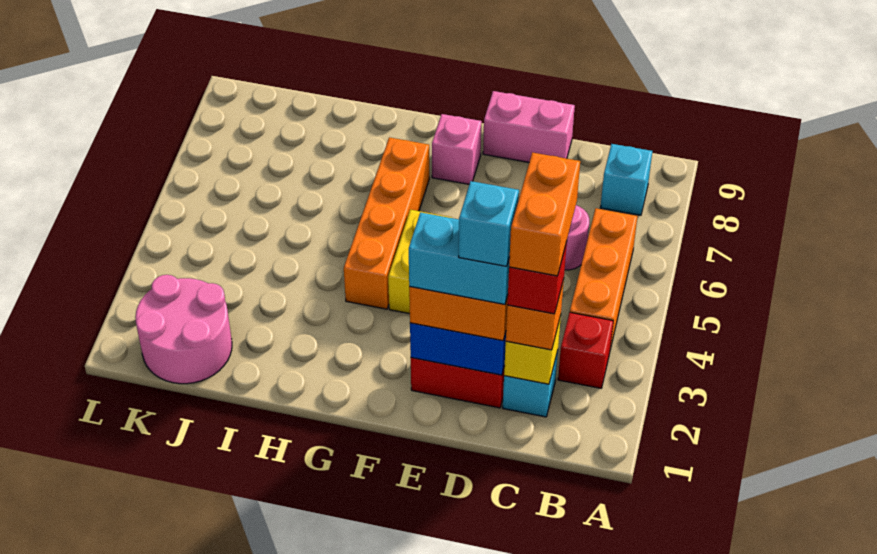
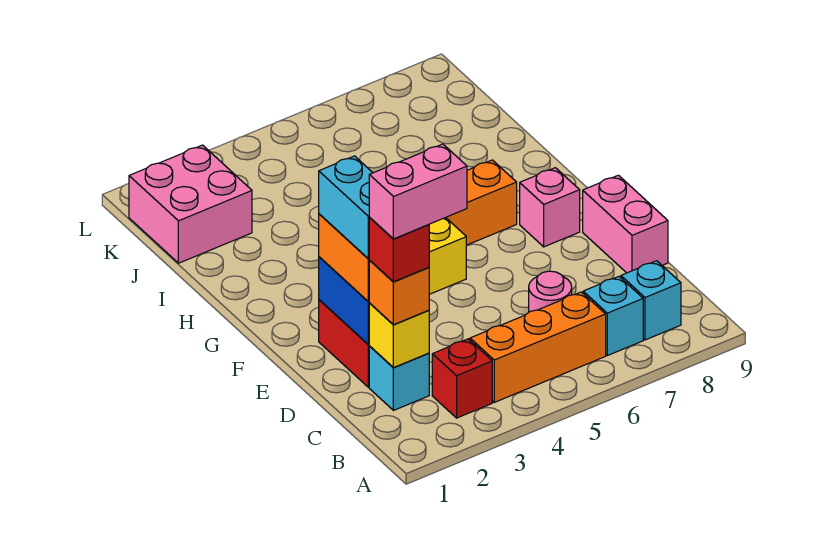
orange 1x2 brick [509,152,580,276] -> pink 1x2 brick [369,144,467,239]
cyan 1x1 brick [459,181,519,266] -> cyan 1x1 brick moved to [583,276,643,356]
pink 2x2 round brick [135,275,232,384] -> pink 2x2 brick [129,145,252,263]

